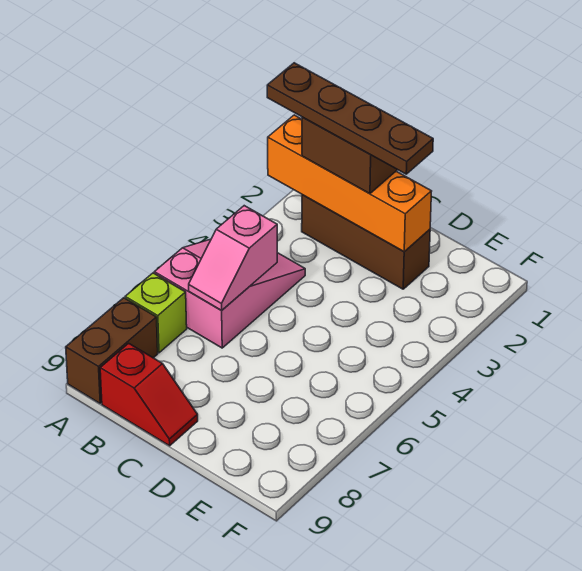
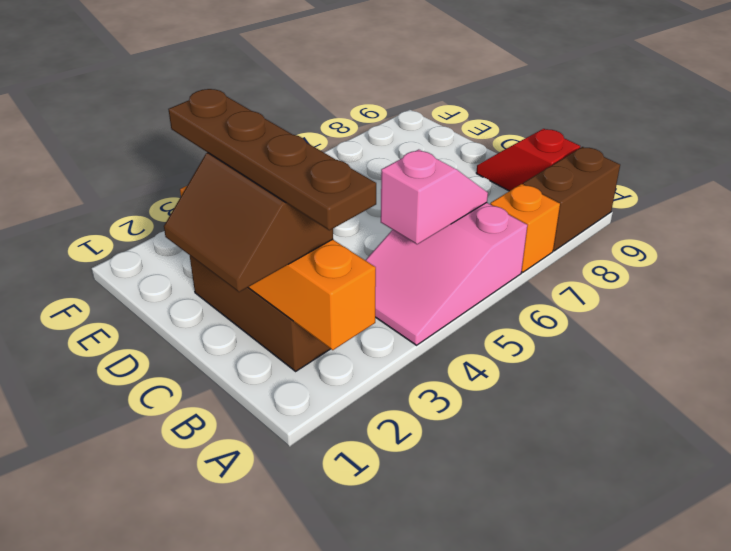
lime 1x1 brick [125,273,187,353] -> orange 1x1 brick [490,184,560,272]

